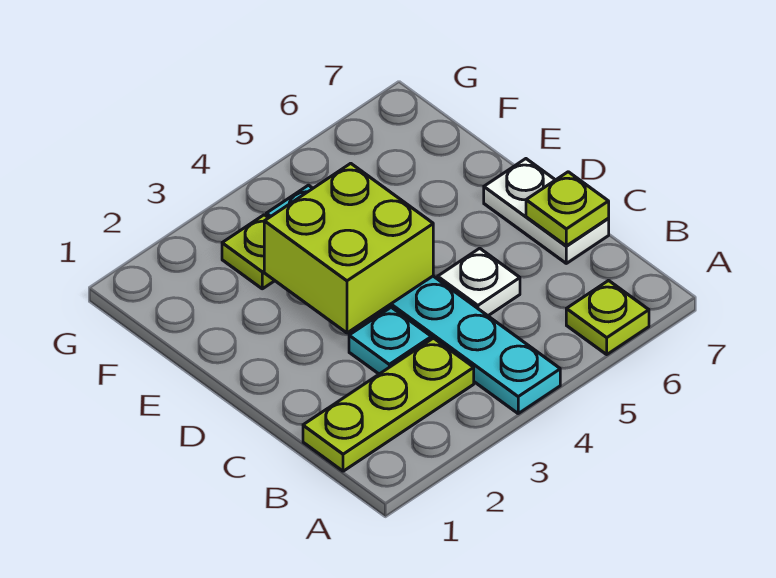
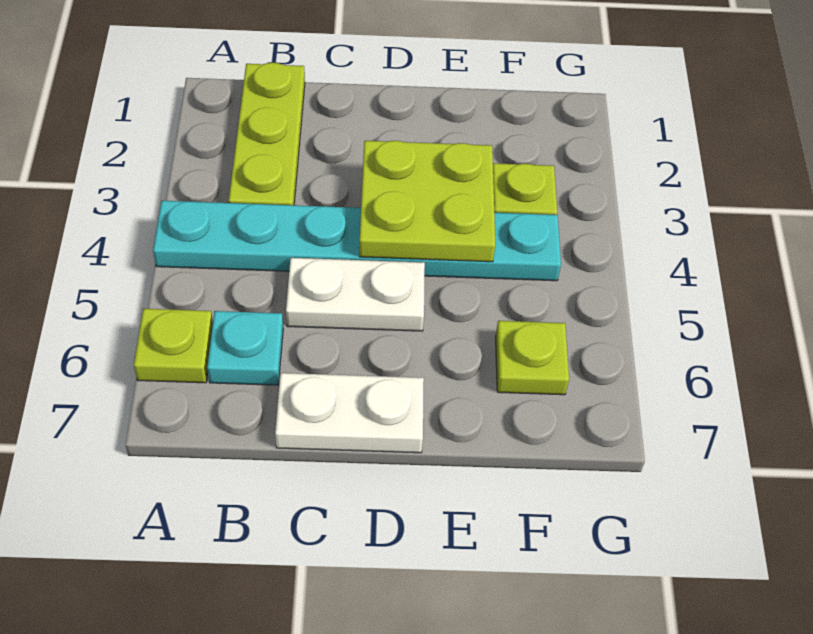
cyan 1x1 plate [349,307,431,374] -> cyan 1x1 plate moved to [207,311,283,385]
white 1x1 plate [438,248,520,316] -> white 1x2 plate [286,258,425,331]
lime 1x1 plate [526,172,609,246] -> lime 1x1 plate moved to [496,321,569,395]
lime 2x2 brick [264,163,433,333] -> lime 2x2 plate [359,141,495,262]

